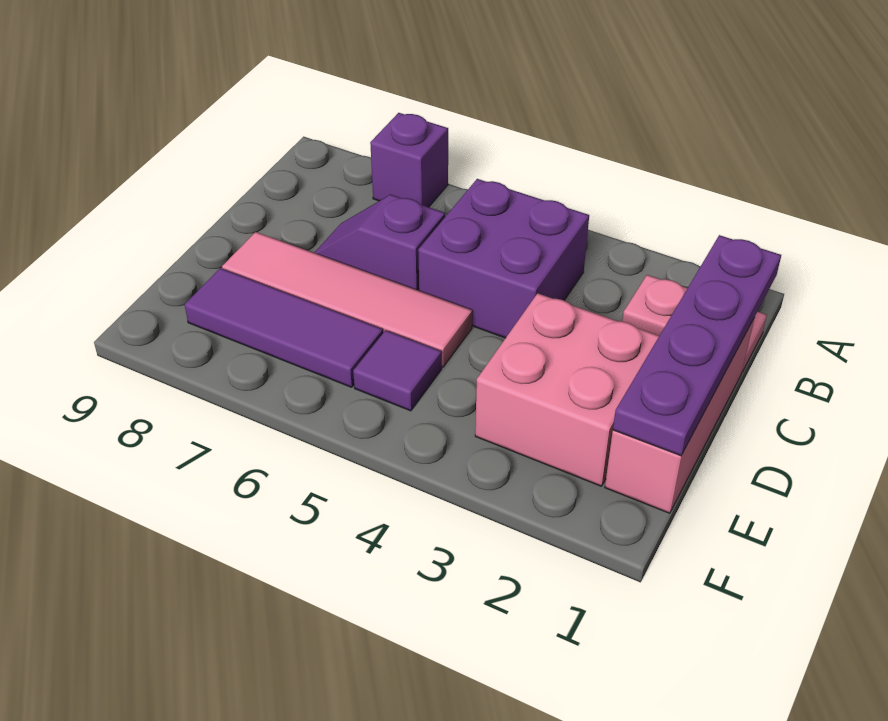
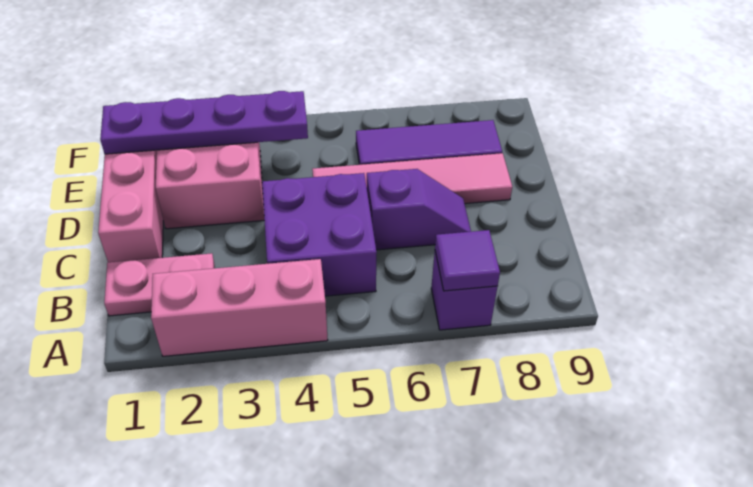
none -> pink 1x3 brick [151,259,328,356]
purple 1x4 plate [613,235,781,456] -> purple 1x4 plate turned to [100,91,308,154]
purple 1x1 tile [353,330,442,411] -> purple 1x1 tile moved to [435,230,500,291]

